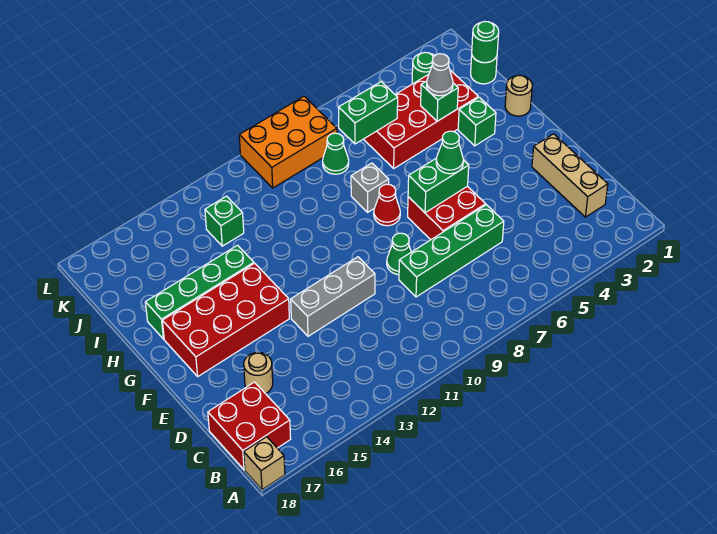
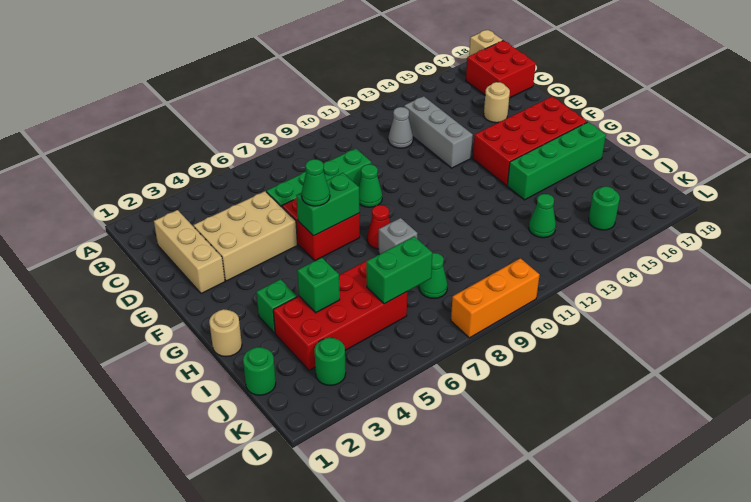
none -> tan 2x3 brick [194,191,297,281]
grey 1x3 brick [291,257,375,336] -> grey 1x3 brick turned to [404,96,473,168]
grey 1x1 cone [427,54,453,96] -> grey 1x1 cone moved to [388,107,413,148]
green 1x1 round brick [472,21,499,63] -> green 1x1 round brick moved to [589,186,620,230]
green 1x1 brick [205,196,244,246] -> green 1x1 cone [529,194,556,238]
orange 2x3 brick [239,96,337,188] -> orange 1x3 brick [451,258,540,338]

